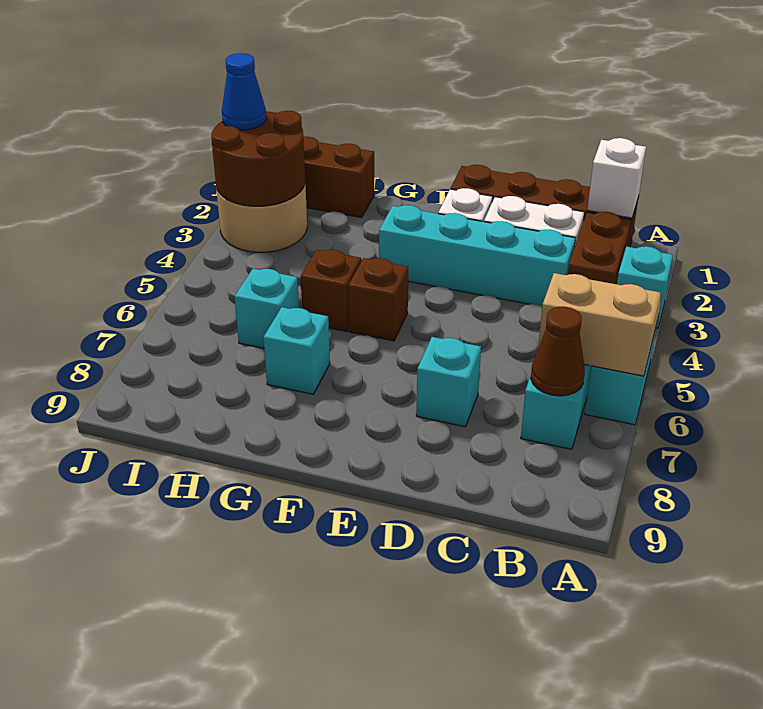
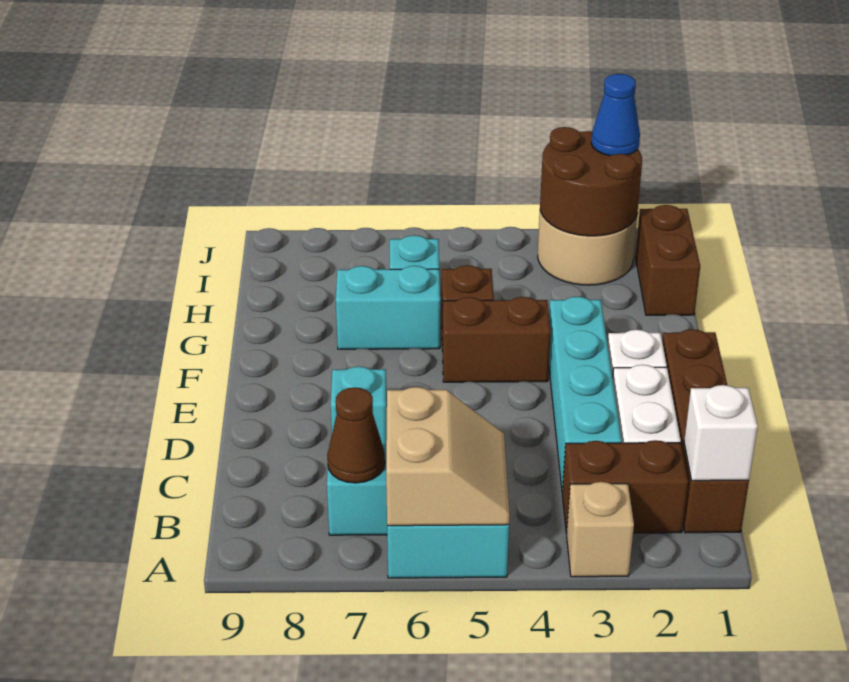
cyan 1x1 brick [617,246,673,328] -> tan 1x1 brick [567,482,634,577]
brown 1x1 brick [348,258,408,341] -> brown 1x2 brick [442,297,551,382]
cyan 1x1 brick [263,307,330,394] -> cyan 1x2 brick [336,266,440,349]

